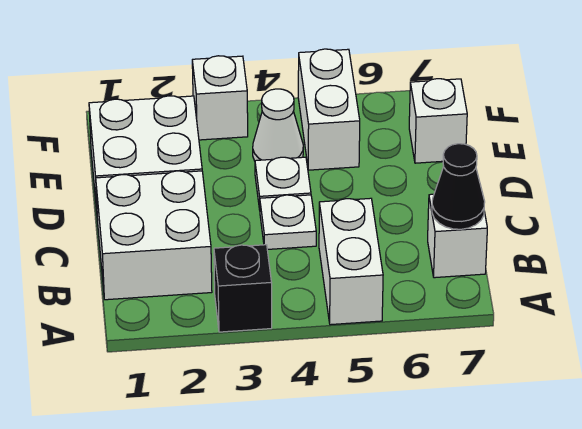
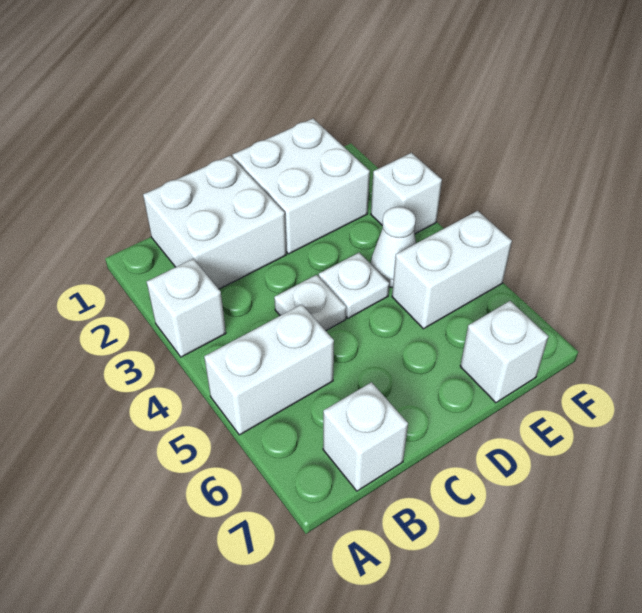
black 1x1 brick [214,245,272,332] -> white 1x1 brick [147,259,226,357]
black 1x1 cone [432,144,485,229] -> none

